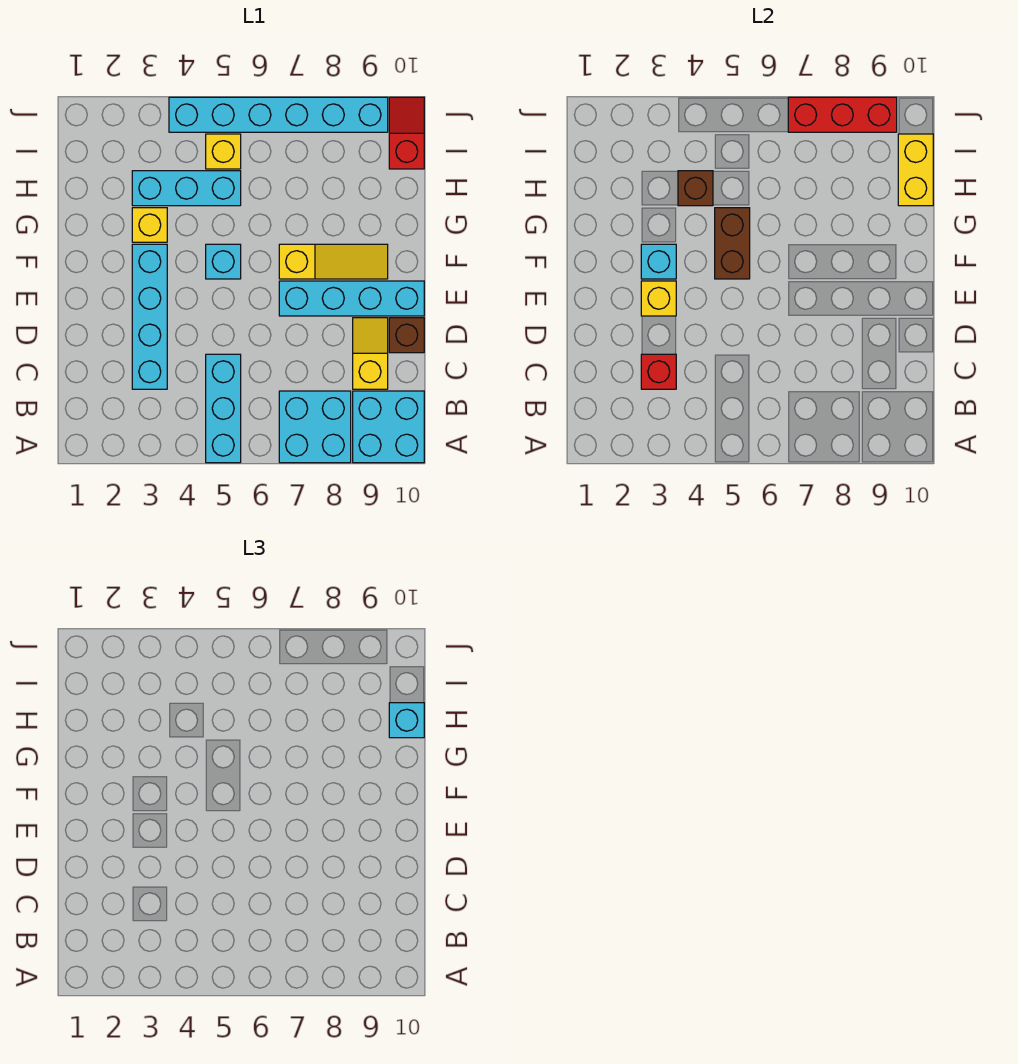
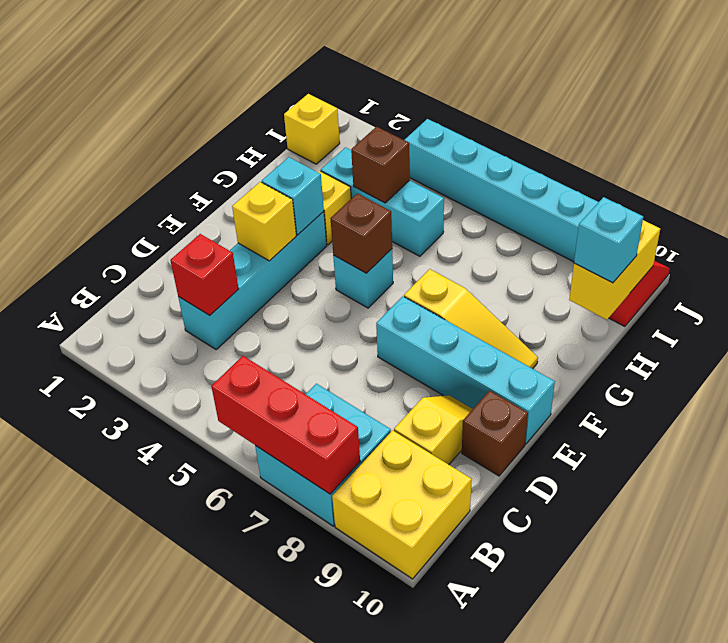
cyan 1x3 brick [206,354,241,463] -> none
cyan 2x2 brick [353,391,424,463] -> yellow 2x2 brick [332,430,472,579]
brown 1x2 brick [715,208,750,279] -> brown 1x1 brick [330,193,392,273]
yellow 1x1 brick [206,134,241,169] -> yellow 1x1 brick moved to [284,94,340,164]
red 1x3 brick [788,97,897,132] -> red 1x3 brick moved to [211,356,360,494]

